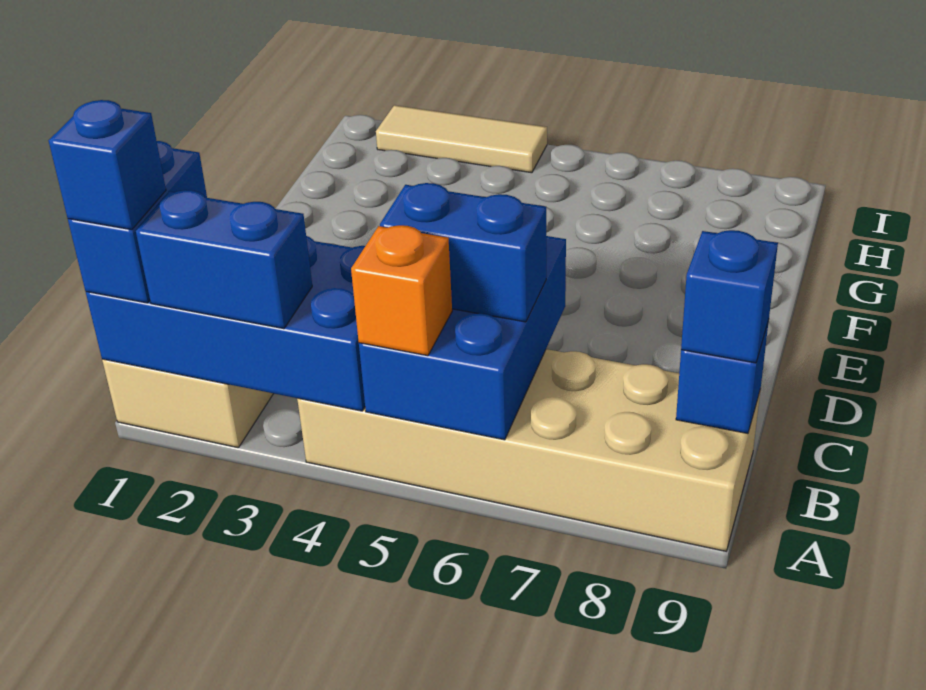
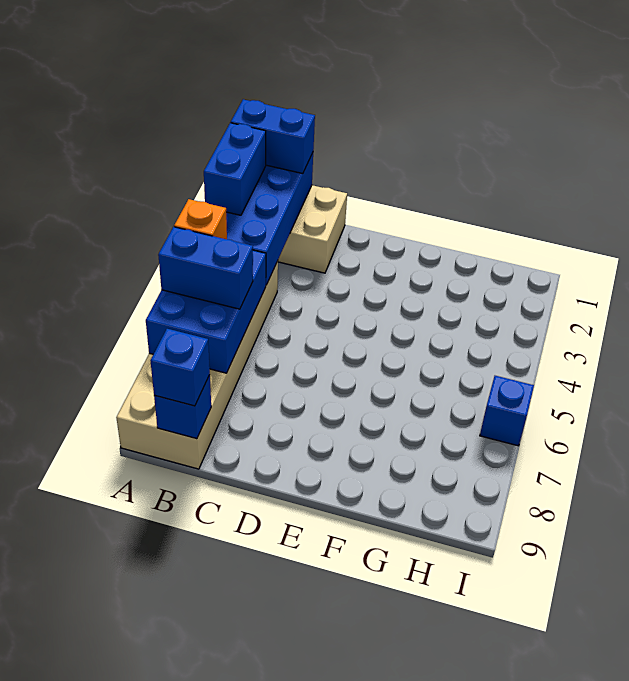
blue 1x1 brick [49,100,166,230] -> blue 1x1 brick moved to [480,376,534,446]
blue 2x3 brick [359,236,566,440] -> blue 2x3 brick turned to [146,250,266,373]
blue 1x2 brick [380,183,546,322] -> blue 1x2 brick turned to [158,227,253,309]
tan 1x3 tile [376,105,547,173] -> none

